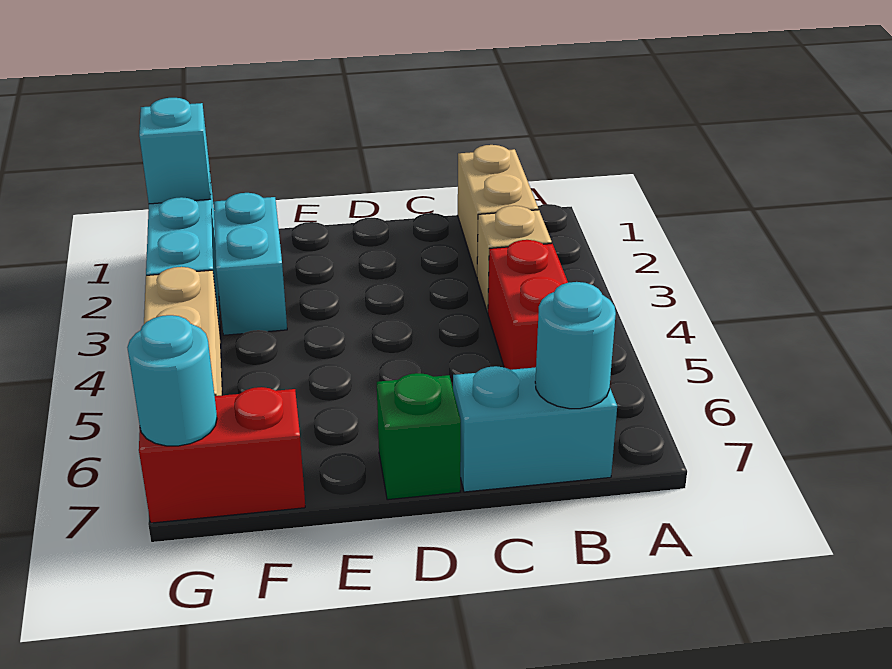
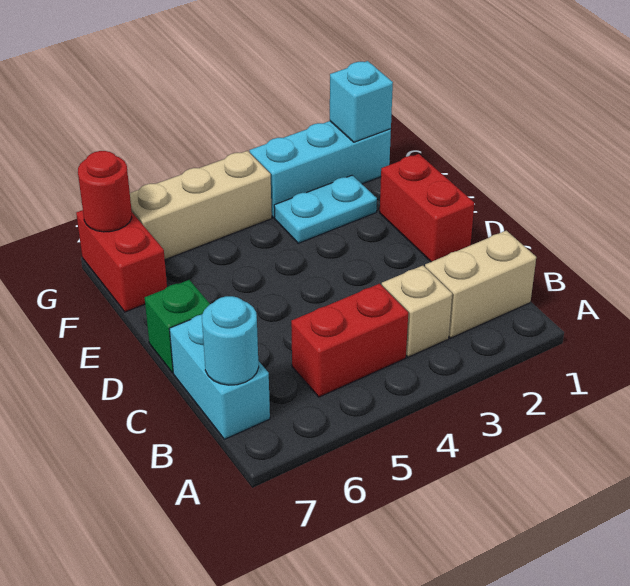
none -> red 1x2 brick [380,154,474,262]
cyan 1x2 brick [214,193,287,335] -> cyan 1x2 plate [274,175,377,243]
cyan 1x1 round brick [127,315,217,446] -> red 1x1 round brick [78,151,132,232]

